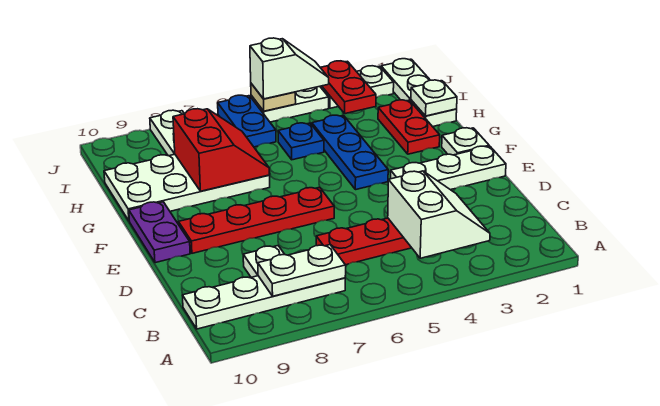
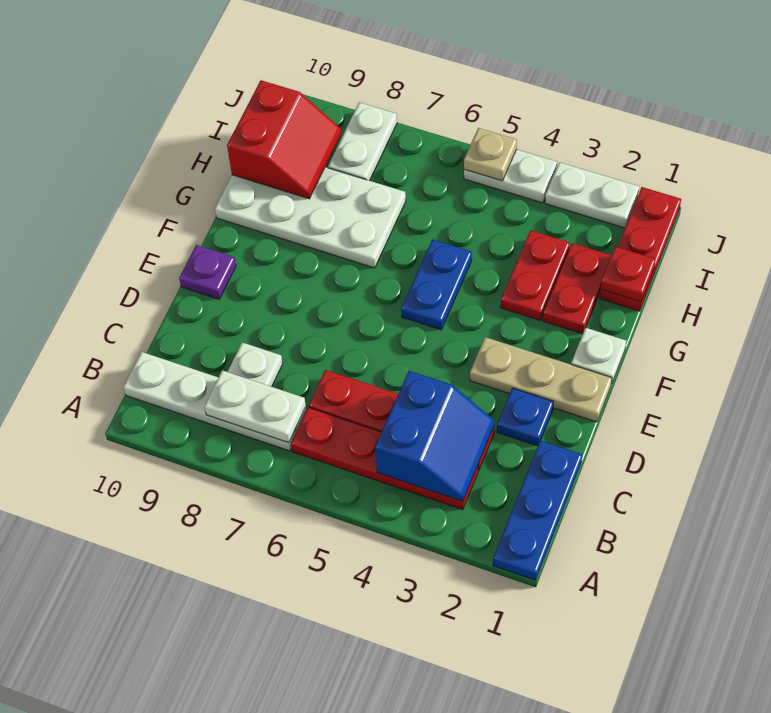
white 2x2 slope [388,171,490,258] -> blue 2x2 slope [375,371,494,501]
white 1x3 plate [390,146,506,190] -> tan 1x3 plate [470,337,612,422]
red 1x4 plate [178,187,334,253] -> red 1x4 plate moved to [291,407,478,510]
purple 1x2 plate [129,202,190,263] -> purple 1x1 plate [179,245,236,299]
blue 1x3 plate [312,115,388,190] -> blue 1x3 plate moved to [493,440,582,580]
red 2x2 slope [173,109,270,191] -> red 2x2 slope moved to [227,80,341,199]
white 1x3 plate [381,59,457,127] -> red 1x3 plate [600,187,681,311]
white 1x1 plate [411,80,457,116] -> red 1x1 plate [601,246,656,302]
blue 1x1 plate [278,123,324,160] -> blue 1x1 plate moved to [497,388,553,446]
red 1x2 plate [320,61,376,114] -> red 1x2 plate moved to [501,230,570,320]
blue 1x2 plate [218,95,276,147] -> blue 1x2 plate moved to [401,240,472,330]
white 1x2 slope [250,38,329,99] -> none

